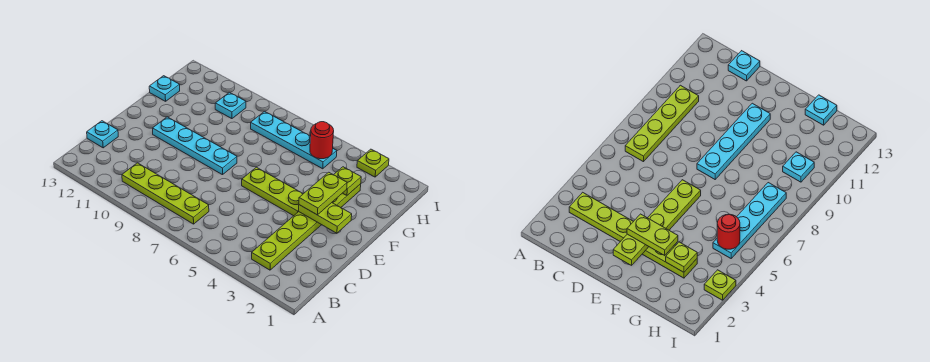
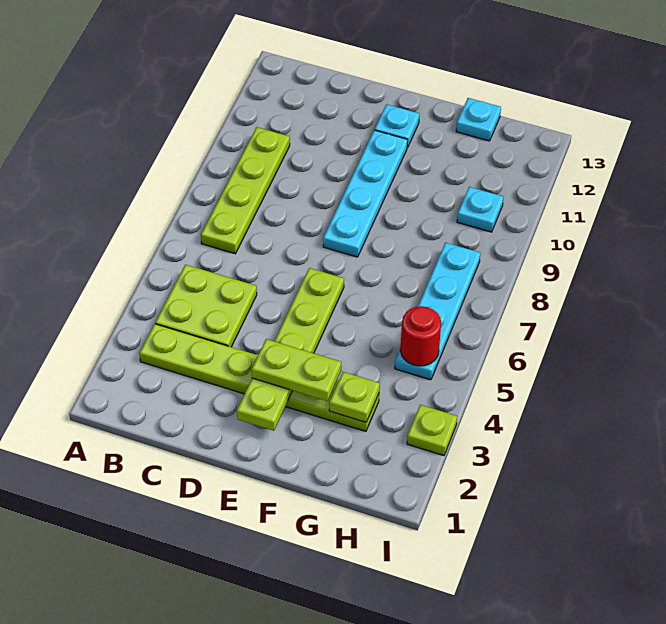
none -> lime 2x2 plate [155,265,257,347]
cyan 1x1 plate [87,121,118,148] -> cyan 1x1 plate moved to [375,104,420,147]

